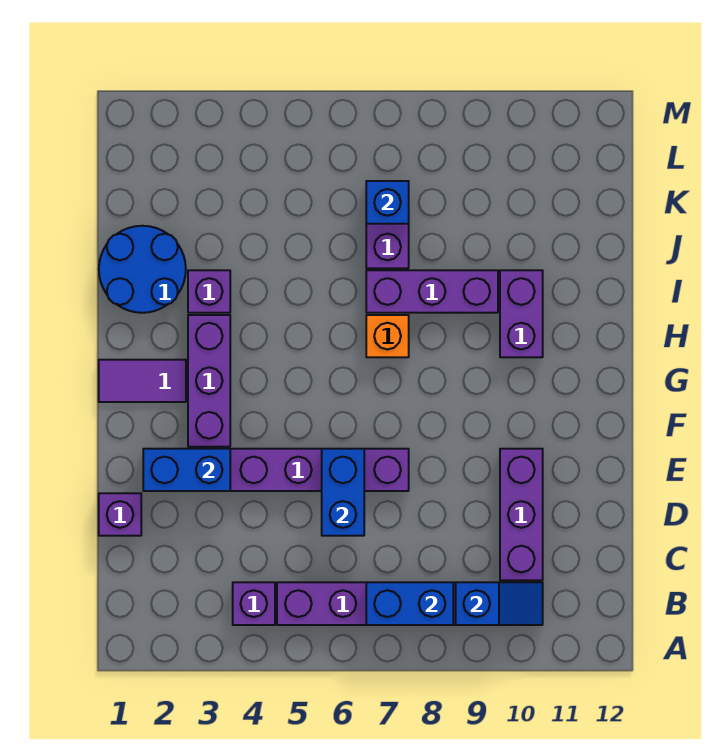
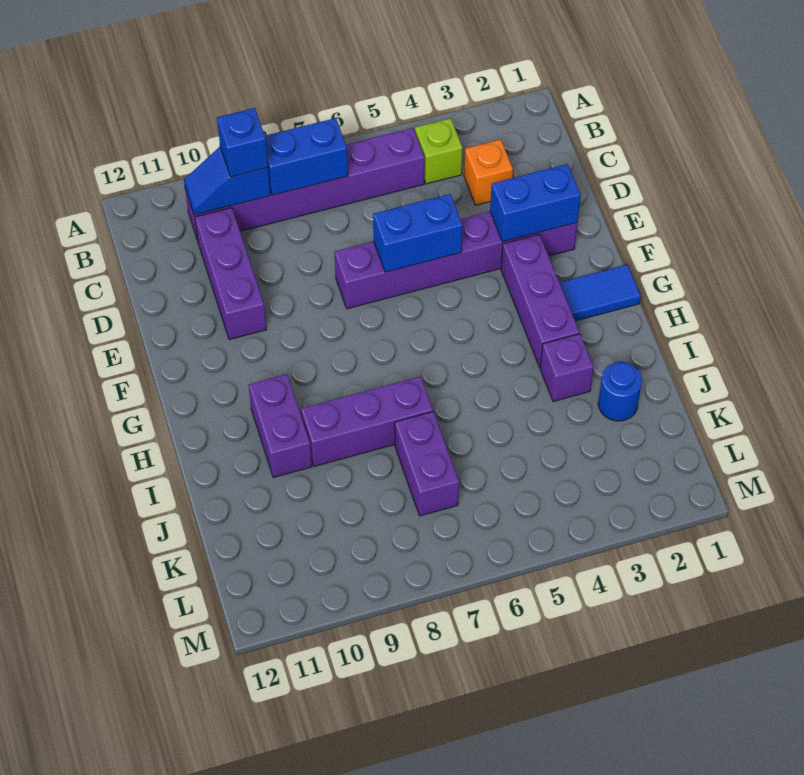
purple 1x1 brick [233,582,275,625] -> lime 1x1 brick [415,118,463,184]
purple 1x1 brick [99,493,141,536] -> none
blue 1x2 brick [322,449,364,536] -> blue 1x2 brick turned to [373,194,463,272]
purple 1x2 tile [99,360,186,402] -> blue 1x2 tile [560,265,641,321]
orange 1x1 brick [366,315,409,357] -> orange 1x1 brick moved to [464,140,513,205]
blue 2x2 round brick [99,226,186,313] -> blue 1x1 round brick [598,362,642,421]
blue 1x1 brick [366,181,409,224] -> blue 1x1 brick moved to [217,108,268,177]

